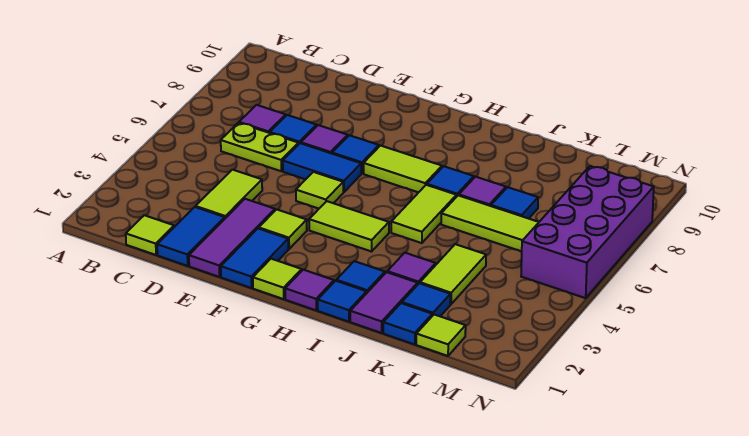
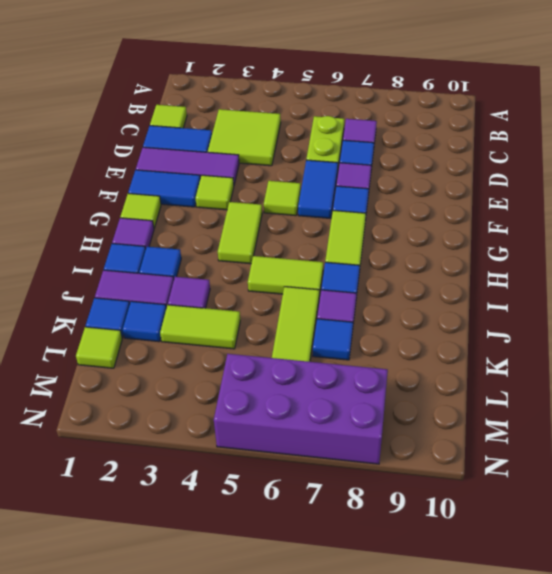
lime 1x2 tile [196,170,262,218] -> lime 2x2 tile [208,109,281,166]

